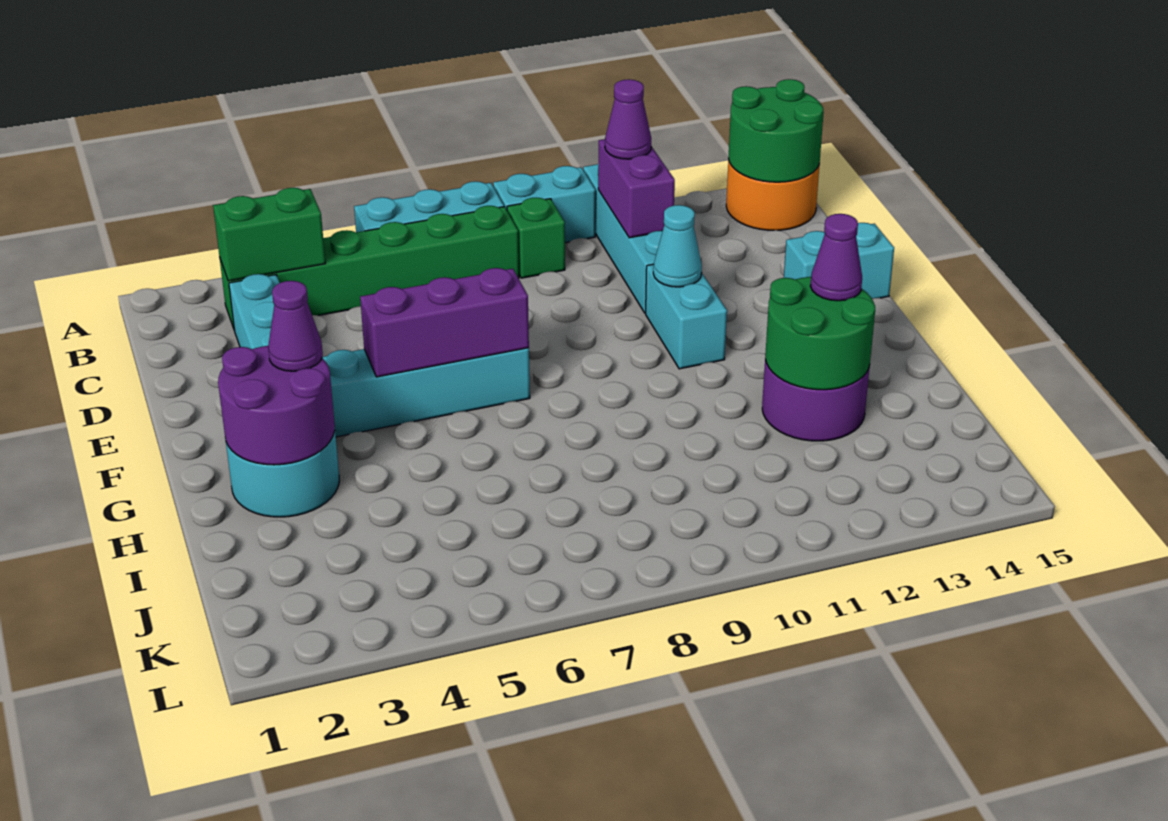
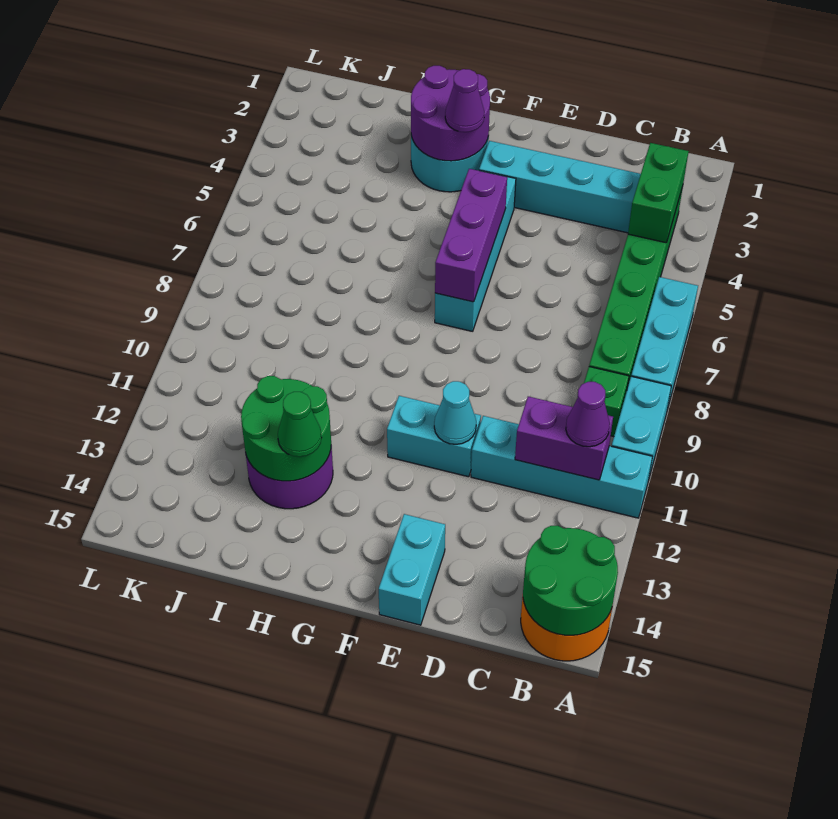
purple 1x1 cone [810,214,862,301] -> green 1x1 cone [278,392,322,457]

